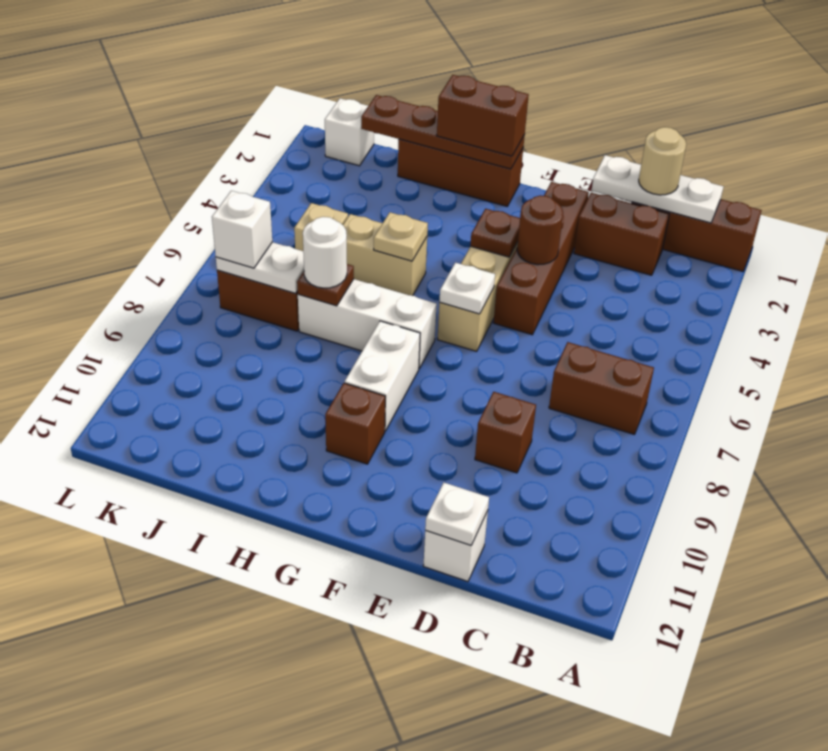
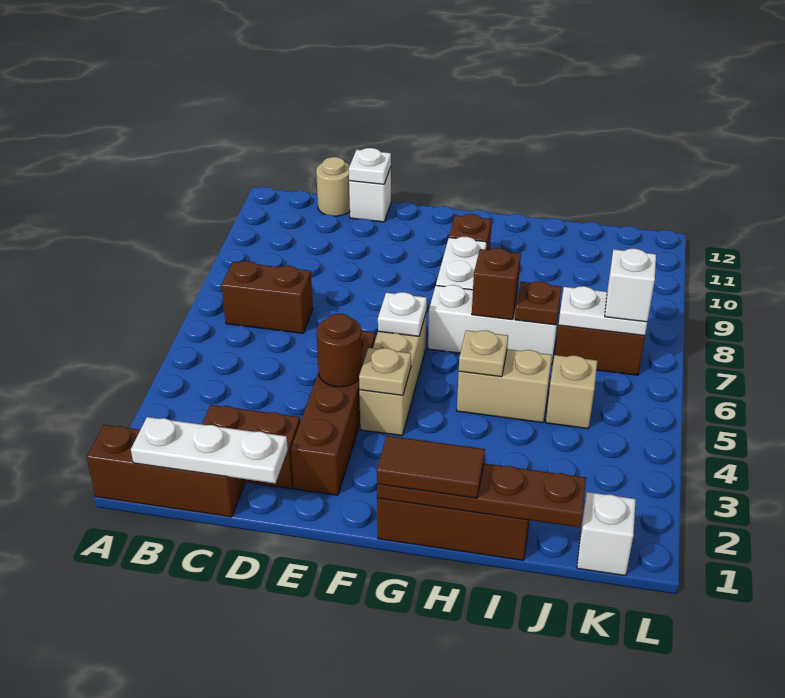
tan 1x1 round brick [639,127,686,195] -> tan 1x1 round brick moved to [316,157,350,216]
brown 1x1 brick [475,392,536,473] -> brown 1x1 brick moved to [472,248,521,320]
brown 1x1 plate [470,209,520,257] -> tan 1x1 plate [359,348,411,395]
brown 1x2 brick [437,75,529,156] -> brown 1x2 tile [377,436,485,498]
white 1x1 round brick [303,217,347,288] -> none

